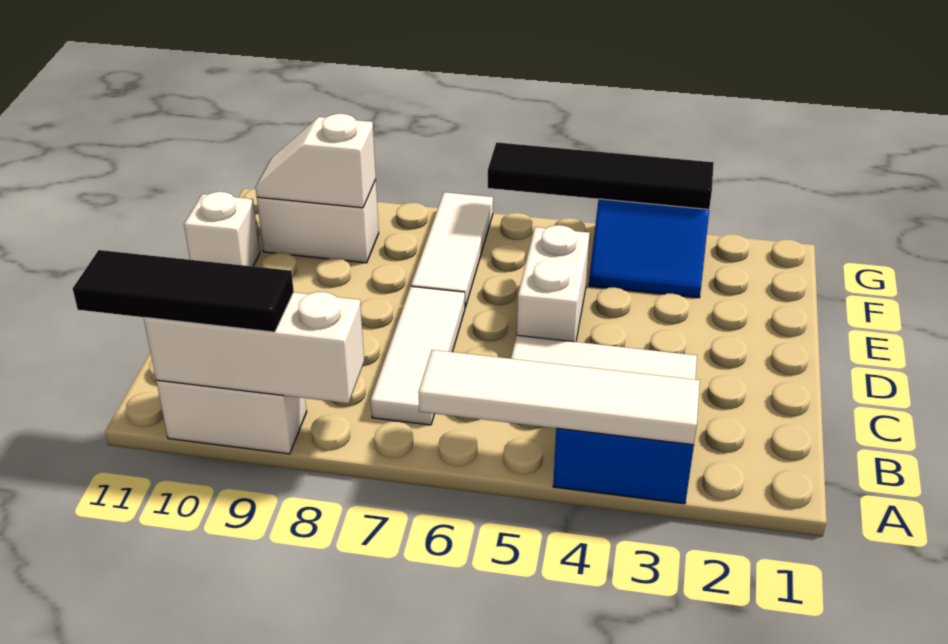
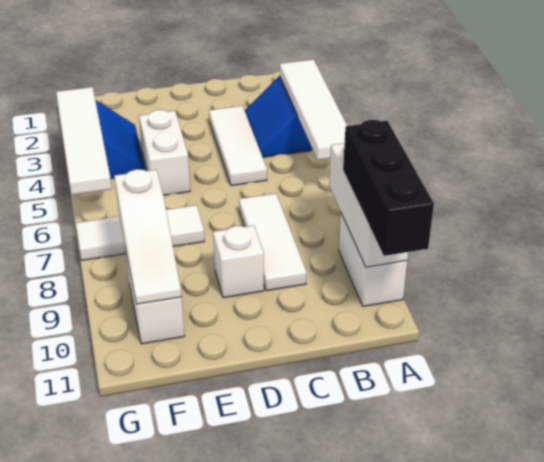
black 1x3 tile [73,250,294,332] -> black 1x3 brick [343,120,434,256]
white 1x3 tile [371,286,465,425] -> white 1x3 tile turned to [239,193,307,291]
white 1x2 brick [517,225,589,342] -> white 1x2 brick turned to [139,110,190,195]
white 1x1 brick [184,192,260,266] -> white 1x1 brick moved to [213,225,264,298]
white 1x2 slope [255,114,376,208] -> white 1x3 slope [114,169,182,304]
black 1x4 tile [488,142,714,209] -> white 1x4 tile [56,87,112,195]

